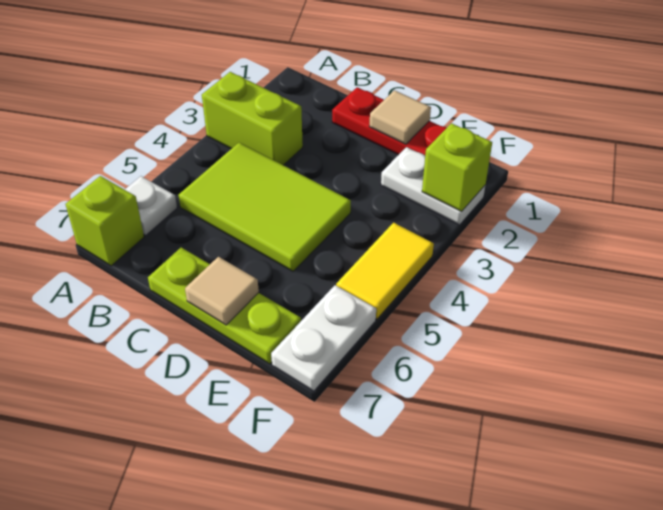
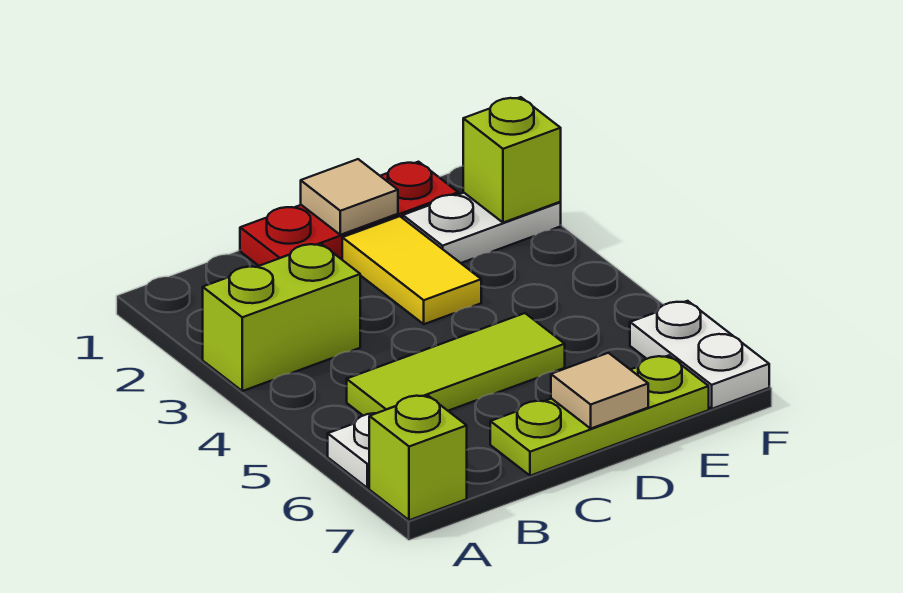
lime 2x3 tile [179,143,351,271] -> lime 1x3 tile [347,313,565,416]
yellow 1x2 tile [336,223,434,319] -> yellow 1x2 tile moved to [342,216,481,324]

